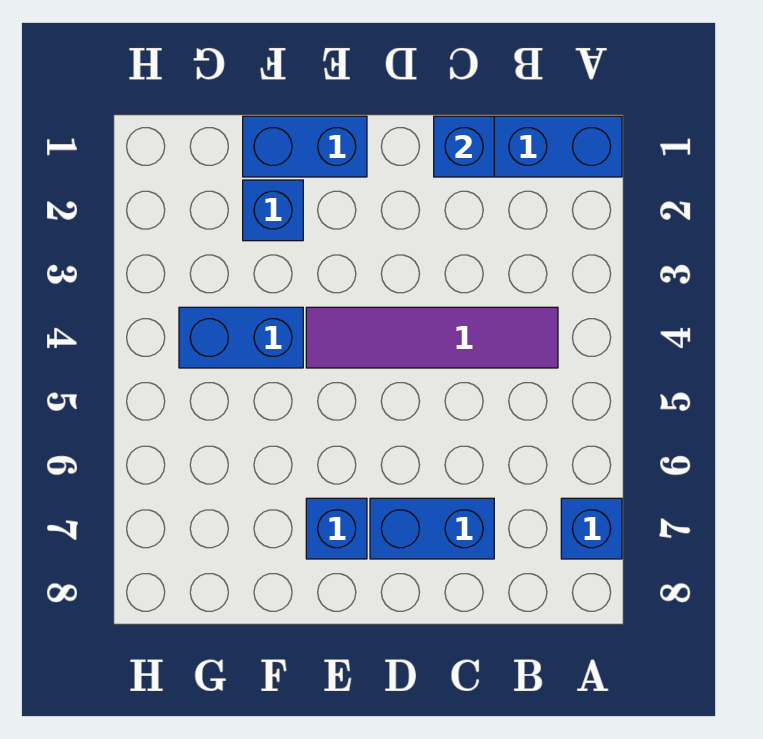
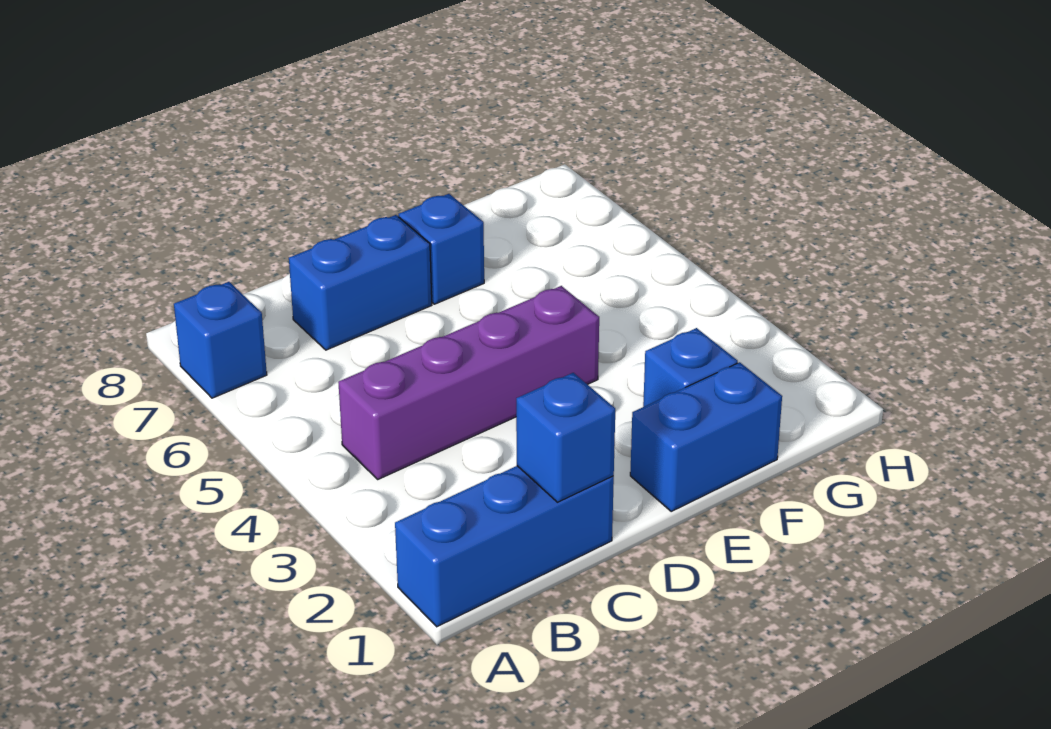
purple 1x4 tile [306,307,558,368] -> purple 1x4 brick [338,286,599,479]
blue 1x2 brick [179,307,303,368] -> none

